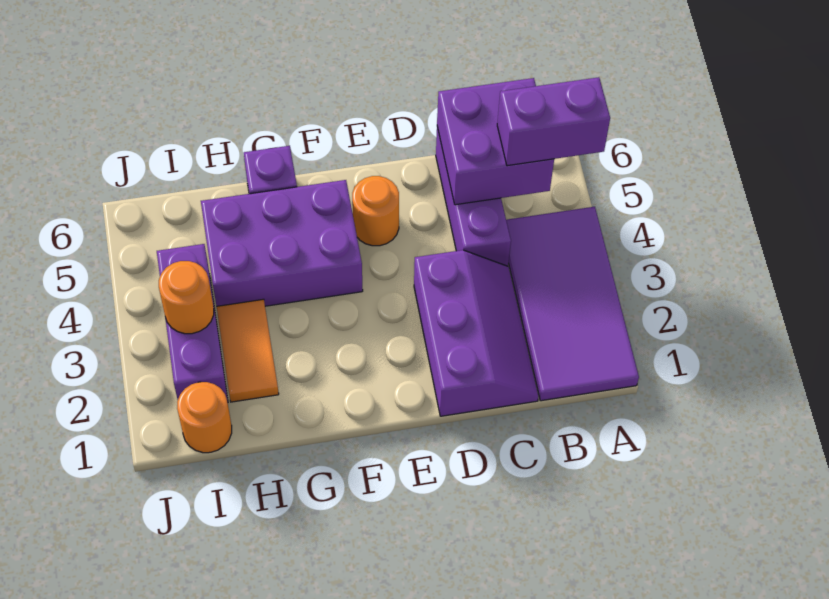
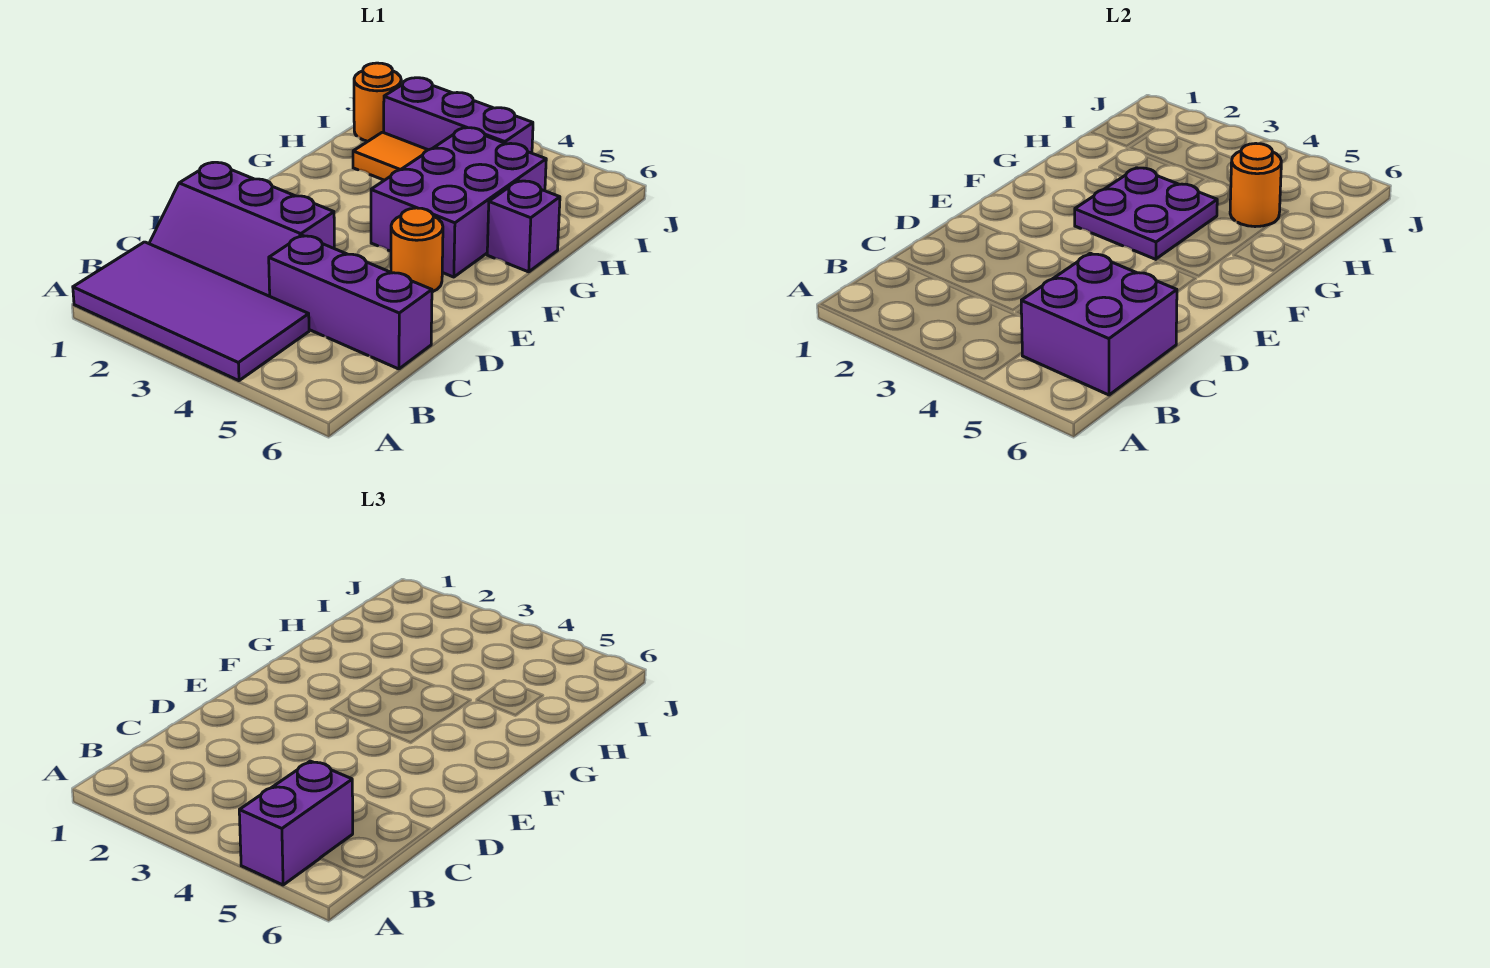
none -> purple 2x2 plate [1075,168,1217,259]
orange 1x1 round brick [159,261,214,334] -> orange 1x1 round brick moved to [1230,143,1281,227]

